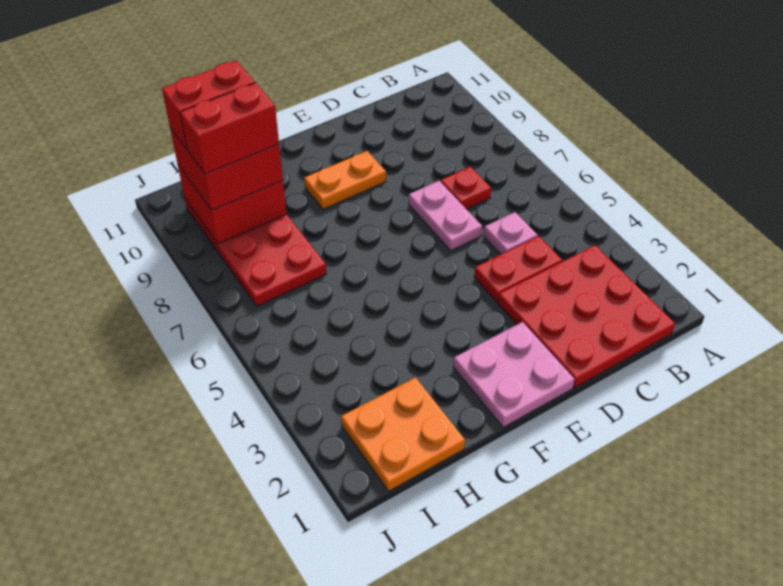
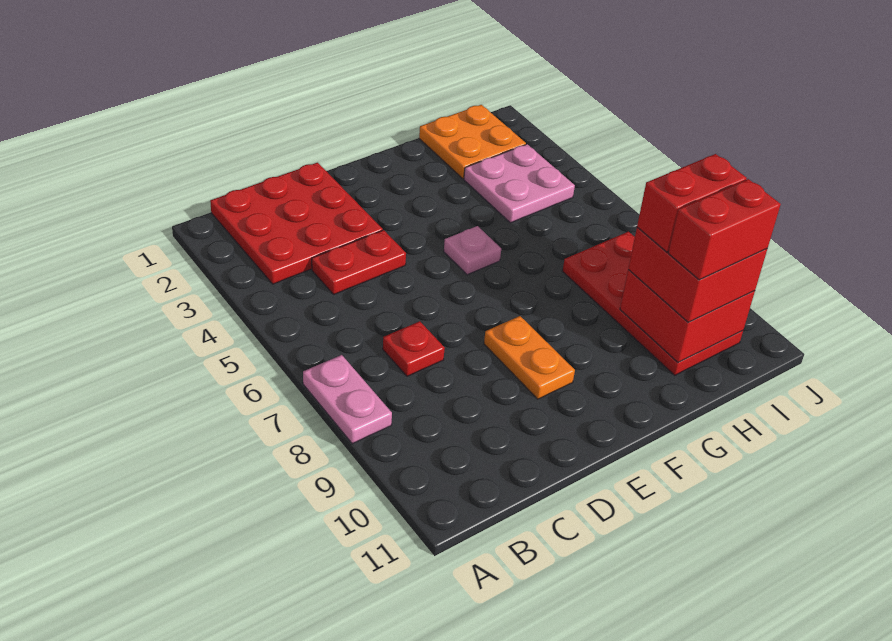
pink 1x1 plate [484,212,538,254] -> pink 1x1 plate moved to [444,226,501,275]
pink 1x2 plate [409,181,482,251] -> pink 1x2 plate moved to [303,355,392,444]
pink 2x2 plate [453,322,575,427] -> pink 2x2 plate moved to [464,144,575,223]
orange 1x2 plate [304,151,386,209] -> orange 1x2 plate turned to [484,316,575,399]

